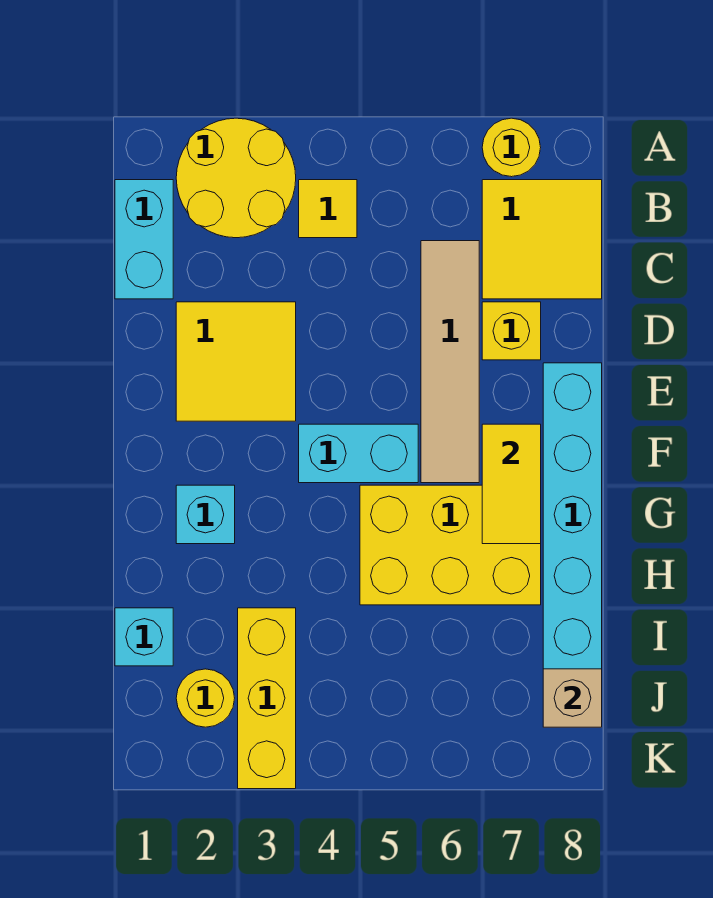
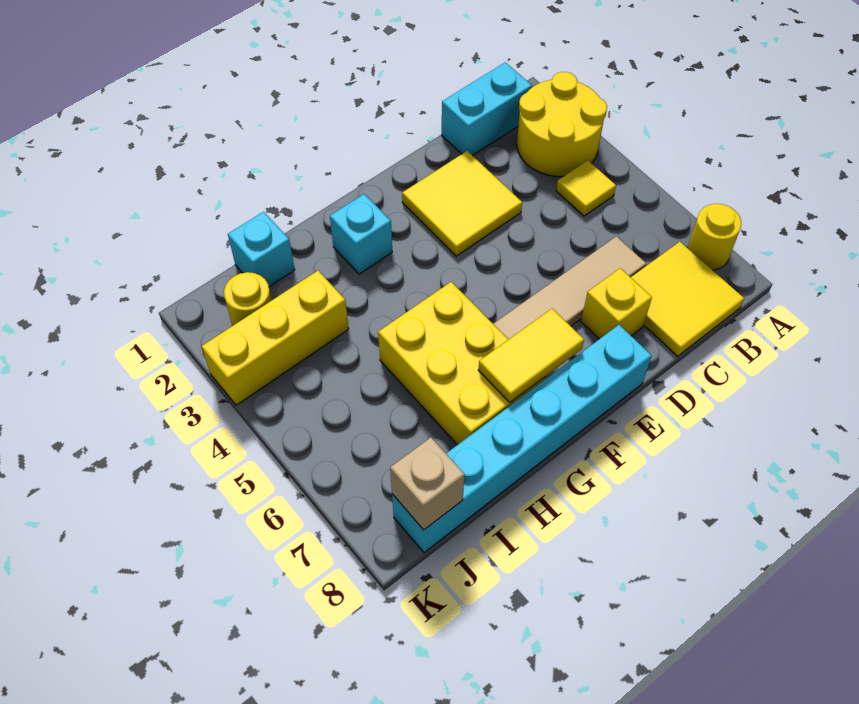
cyan 1x2 brick [299,424,418,483] -> none

